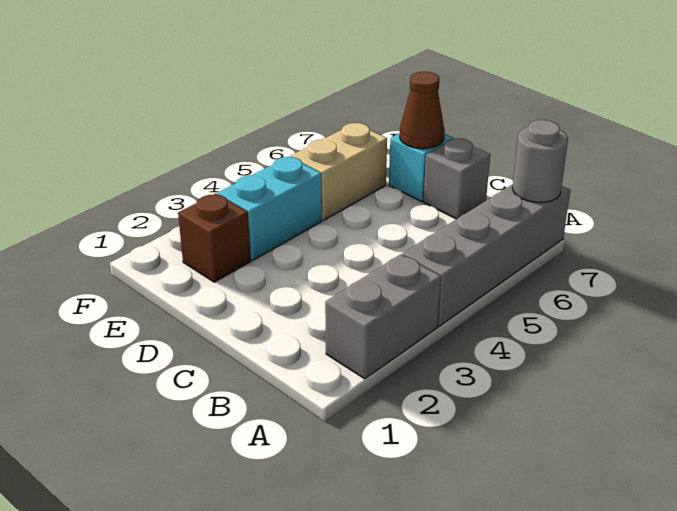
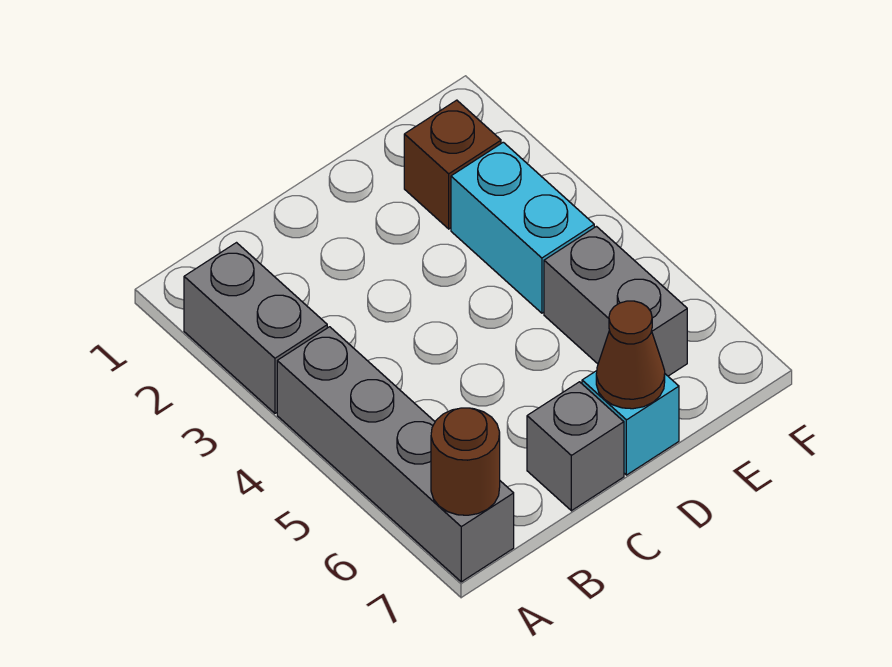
grey 1x1 round brick [512,120,568,202] -> brown 1x1 round brick [431,408,500,515]
tan 1x2 brick [290,123,387,220] -> grey 1x2 brick [544,227,687,376]

